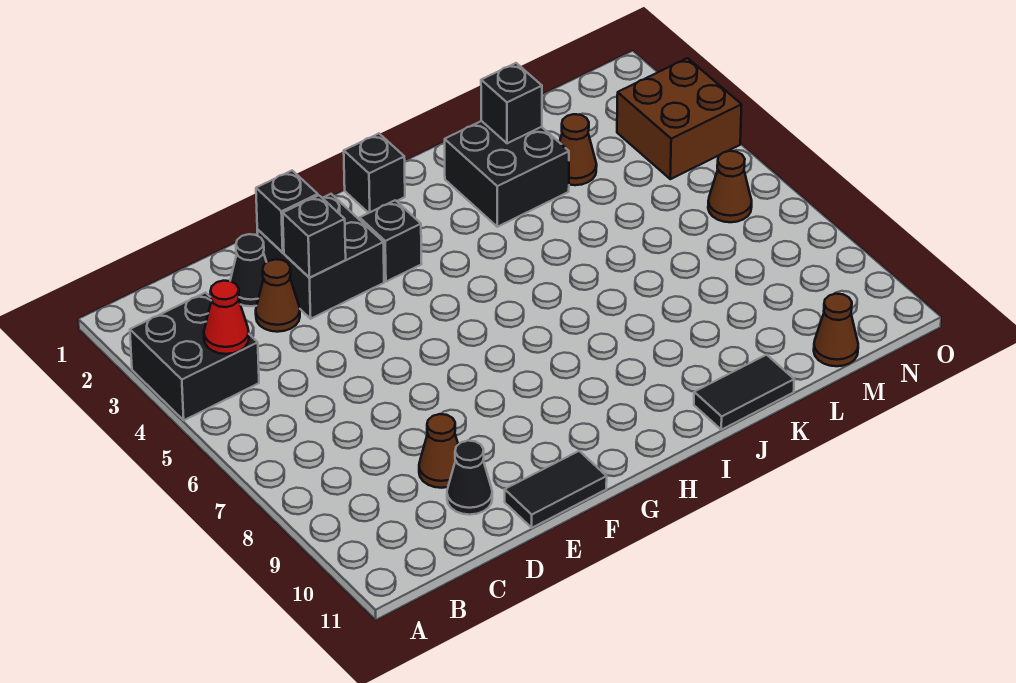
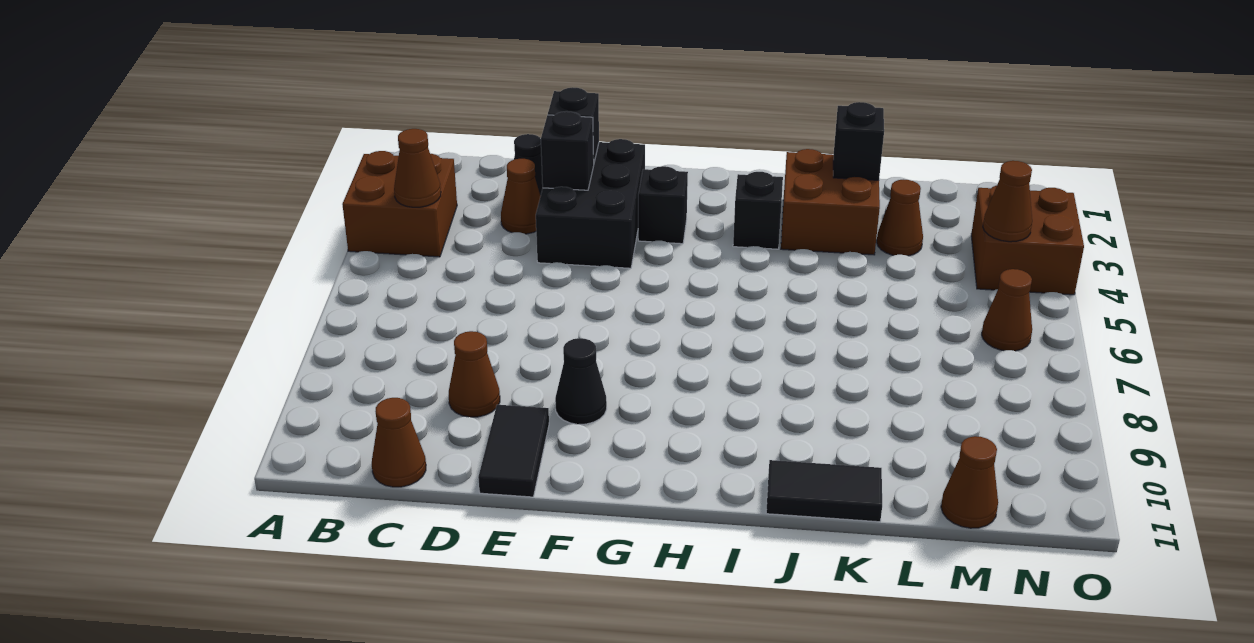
black 2x2 brick [130,293,259,420] -> brown 2x2 brick [342,151,457,257]
red 1x1 cone [204,281,249,354] -> brown 1x1 cone [394,129,441,207]
none -> brown 1x1 cone [372,398,426,487]
black 1x1 cone [447,441,492,515] -> black 1x1 cone moved to [555,338,607,424]
black 2x2 brick [257,194,384,319] -> black 2x3 brick [536,139,645,268]
black 1x2 tile [505,451,607,528] -> black 1x2 tile turned to [478,405,549,497]
black 1x1 brick [344,134,405,213] -> black 1x1 brick moved to [733,172,783,249]
black 2x2 brick [445,121,569,227] -> brown 2x2 brick [781,149,880,255]
none -> brown 1x1 cone [983,161,1032,242]

